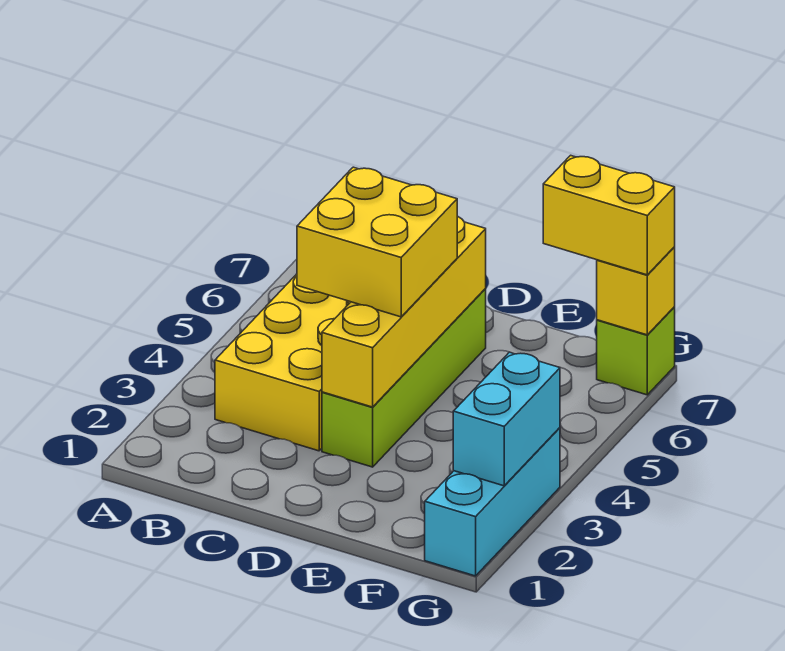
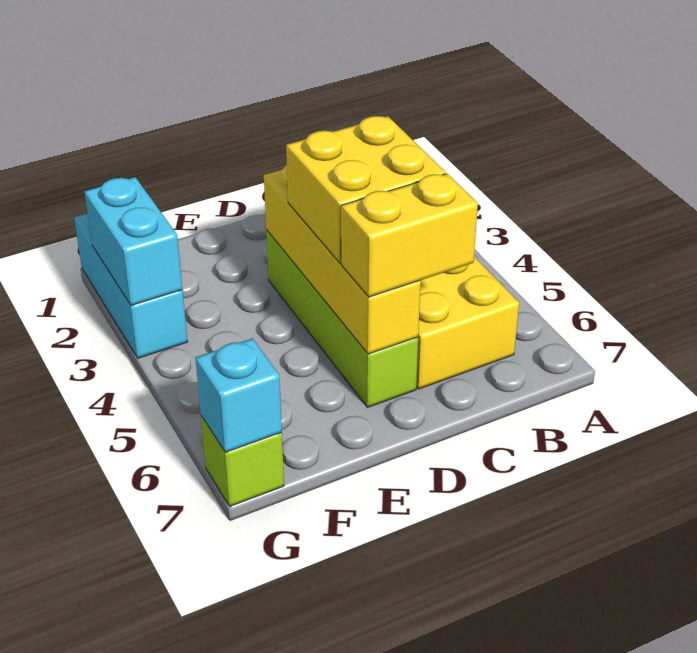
yellow 1x2 brick [543,155,675,275] -> yellow 1x2 brick moved to [341,174,478,297]
yellow 1x1 brick [597,247,675,335] -> cyan 1x1 brick [196,338,282,452]

